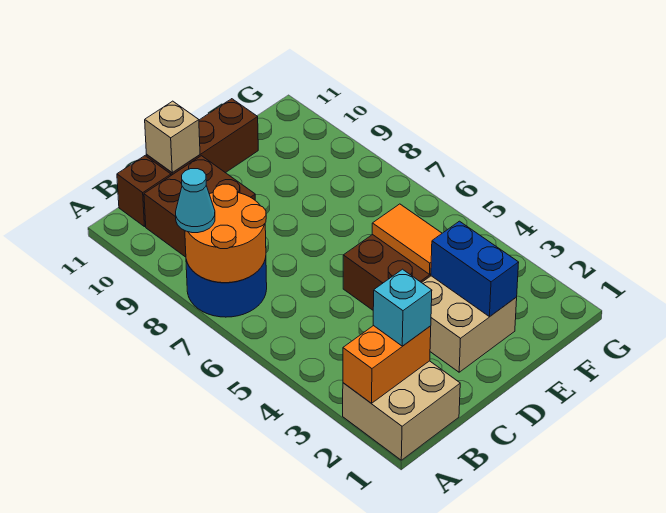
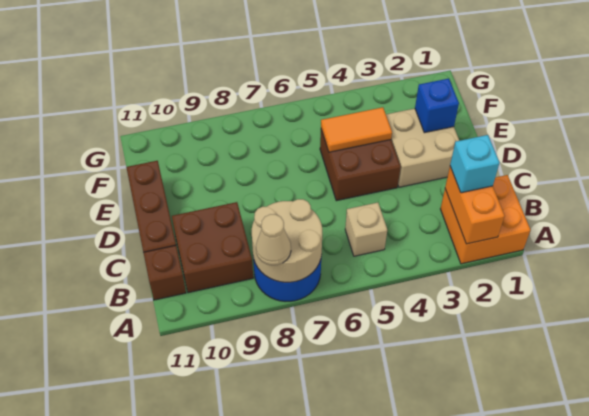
tan 2x2 brick [343,361,460,460] -> orange 2x2 brick [441,175,530,264]
orange 2x2 round brick [185,184,266,283] -> tan 2x2 round brick [252,199,322,282]
cyan 1x1 cone [176,169,215,233] -> tan 1x1 cone [256,214,291,265]
tan 1x1 brick [145,101,200,173] -> tan 1x1 brick moved to [345,203,387,256]
blue 1x2 brick [431,221,519,317] -> blue 1x1 brick [415,79,459,133]

